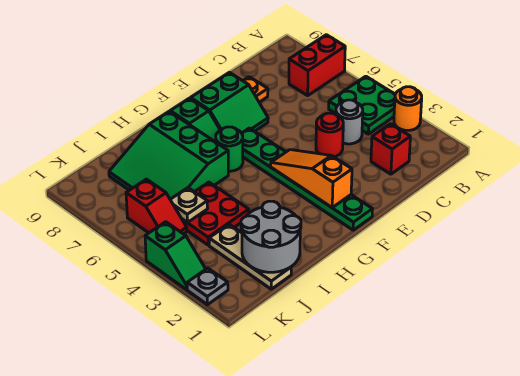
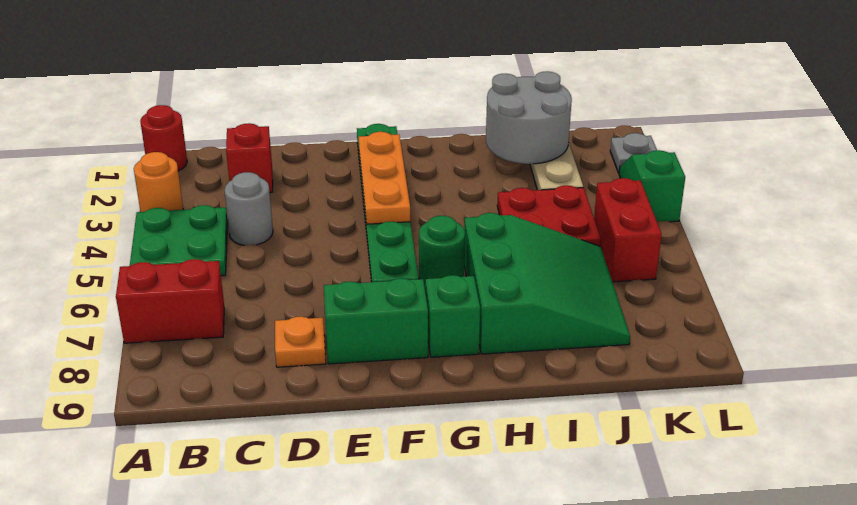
red 1x1 round brick [316,113,343,157] -> red 1x1 round brick moved to [140,105,187,171]
orange 1x3 slope [271,150,352,207] -> orange 1x3 plate [359,132,410,224]
tan 1x1 plate [170,188,208,222] -> none
red 1x2 slope [126,179,187,234] -> red 1x2 brick [594,178,662,282]

